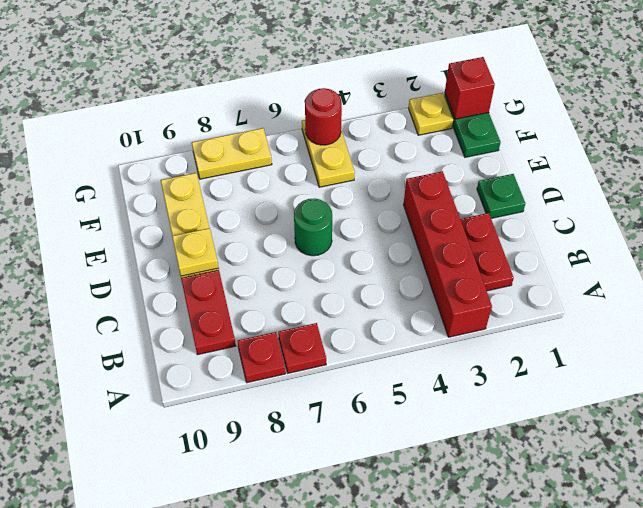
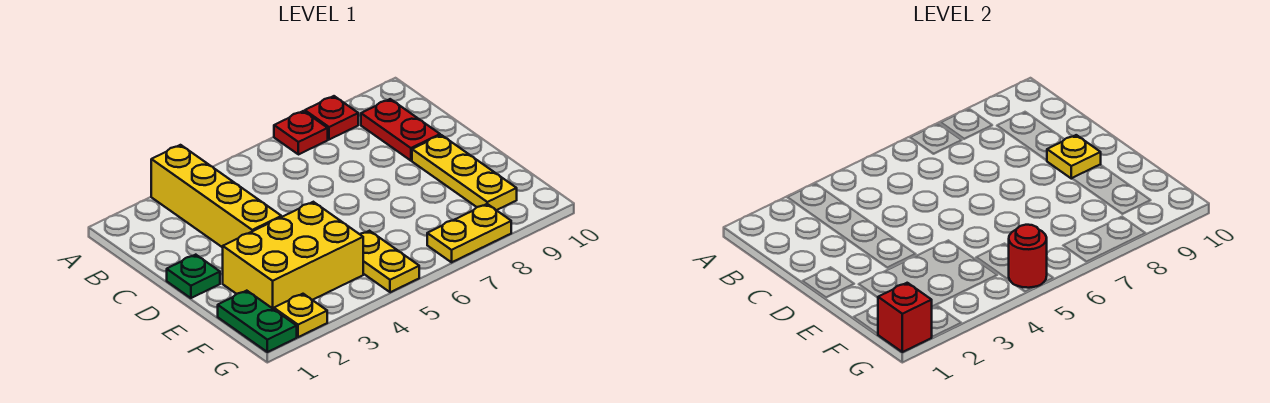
red 1x4 brick [403,171,492,337] -> yellow 1x4 brick [151,145,281,247]
red 1x2 plate [460,213,514,291] -> none
green 1x1 round brick [294,199,332,256] -> none
none -> yellow 2x3 brick [223,202,363,309]

